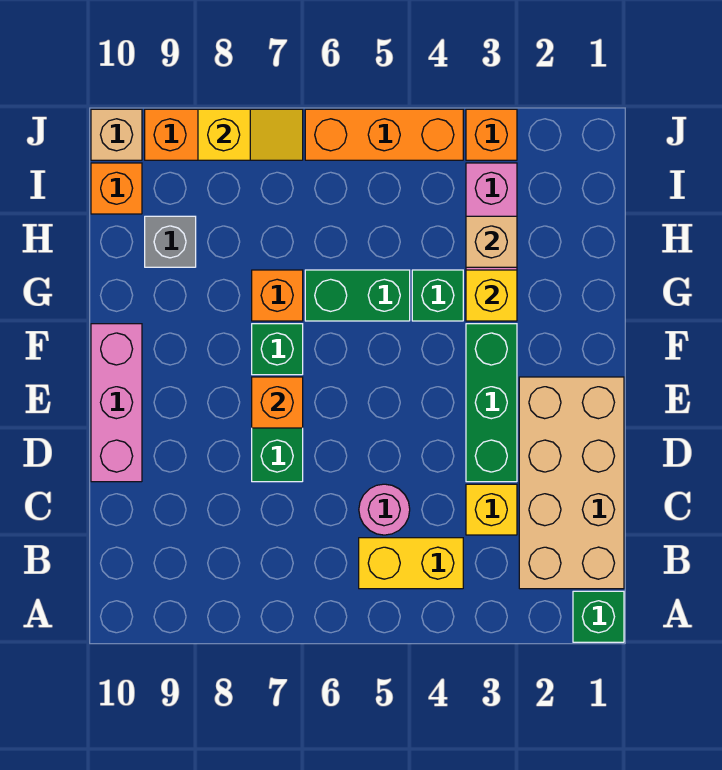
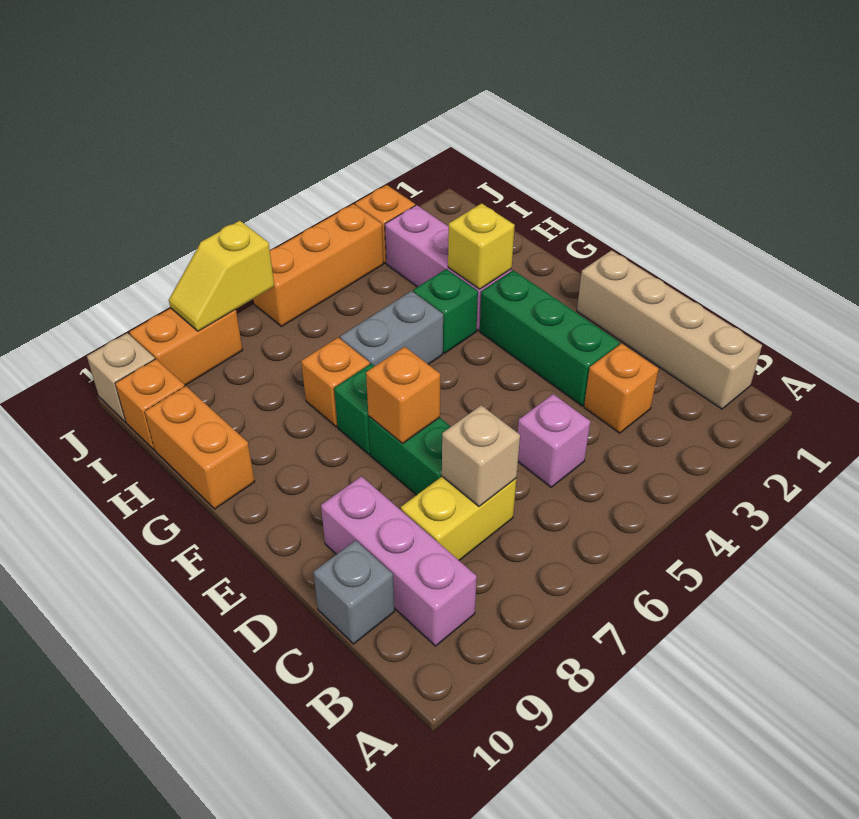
green 1x1 brick [573,591,624,642] -> none
tan 2x4 brick [519,377,624,589] -> tan 1x4 brick [577,250,762,409]
yellow 1x2 brick [359,538,463,589] -> yellow 1x2 brick moved to [401,477,516,560]
yellow 1x1 brick [466,484,517,535] -> orange 1x1 brick [584,343,659,433]
pink 1x1 round brick [359,484,410,535] -> pink 1x1 brick [518,394,590,487]
pink 1x3 brick [91,324,142,482] -> pink 1x3 brick moved to [321,476,477,646]
green 1x2 brick [305,270,410,321] -> grey 1x2 brick [340,291,443,366]
none -> orange 1x2 brick [145,386,255,509]
tan 1x1 brick [466,216,517,267] -> tan 1x1 brick moved to [442,405,520,506]
grey 1x1 brick [145,216,196,267] -> grey 1x1 brick moved to [313,540,394,644]
yellow 1x2 slope [198,109,303,160] -> yellow 1x2 slope turned to [169,221,274,331]

